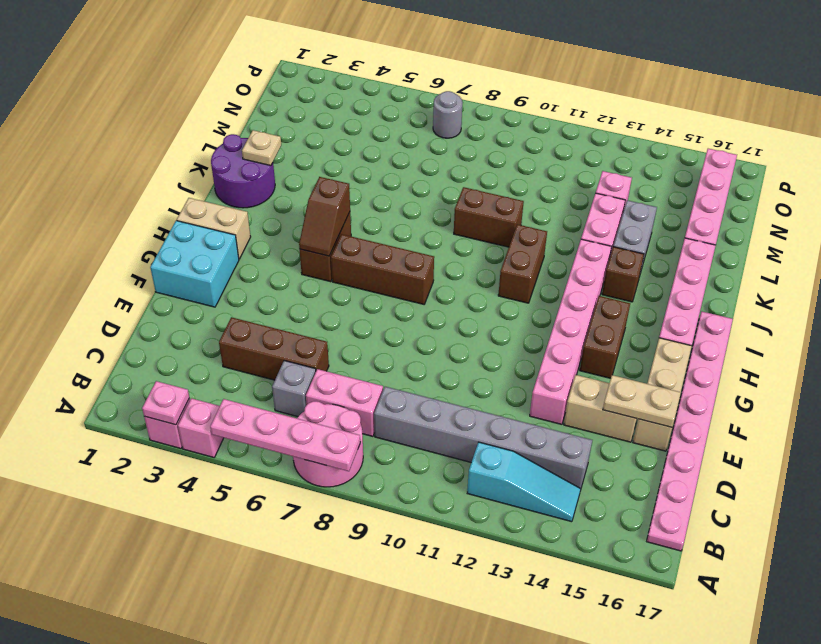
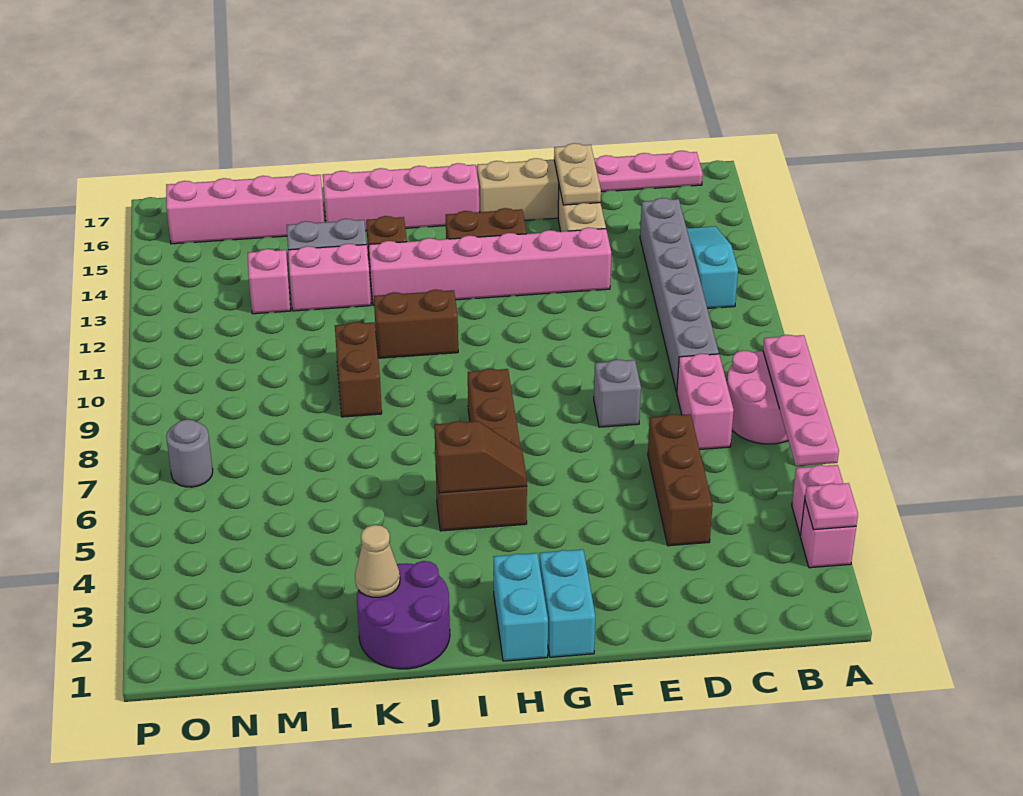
grey 1x1 brick [272,361,316,417] -> grey 1x1 brick moved to [594,359,641,427]
cyan 2x2 brick [150,221,239,307] -> cyan 1x2 brick [540,549,595,657]
tan 1x2 brick [177,198,251,259] -> cyan 1x2 brick [494,553,548,661]
tan 1x1 plate [242,130,281,166] -> tan 1x1 cone [355,525,400,598]

